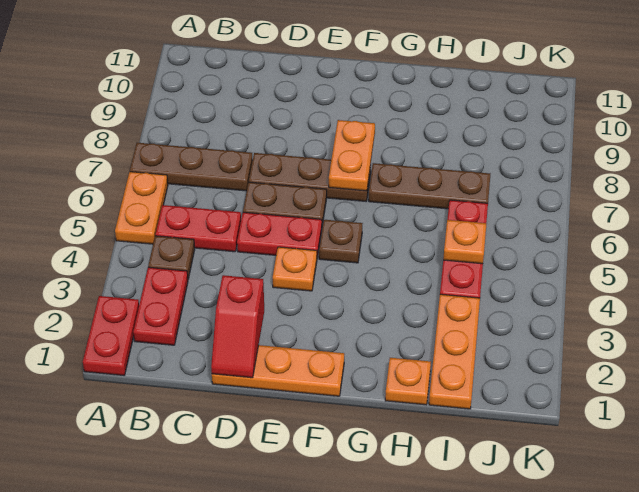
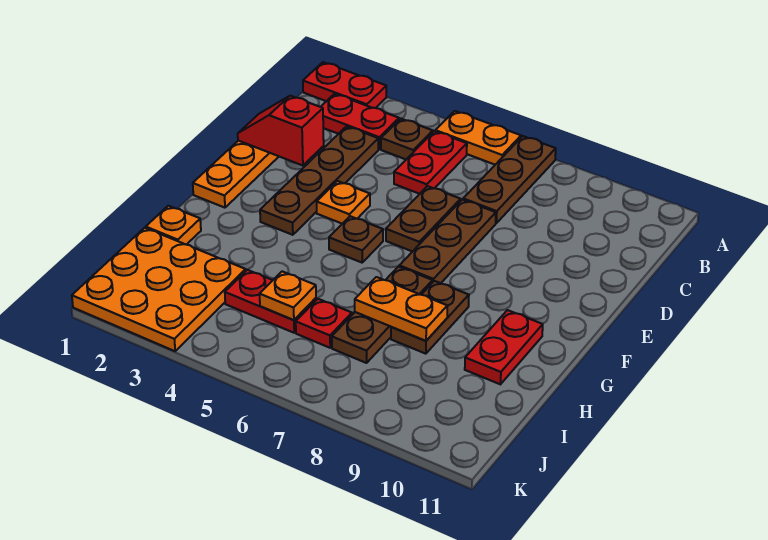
none -> brown 1x4 plate [260,126,378,235]
red 1x2 plate [237,212,322,257] -> red 1x2 plate moved to [465,310,543,384]
orange 1x2 plate [329,120,375,191] -> orange 1x2 plate moved to [355,277,447,341]
none -> brown 1x2 plate [391,281,469,354]
orange 1x3 plate [429,294,480,409] -> orange 3x3 plate [72,228,246,351]

